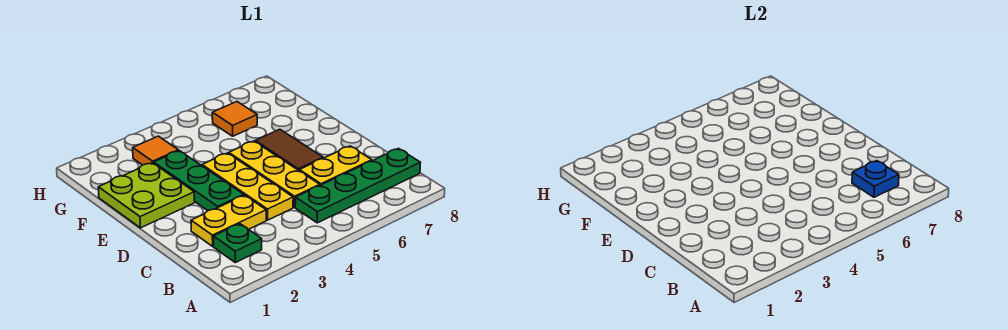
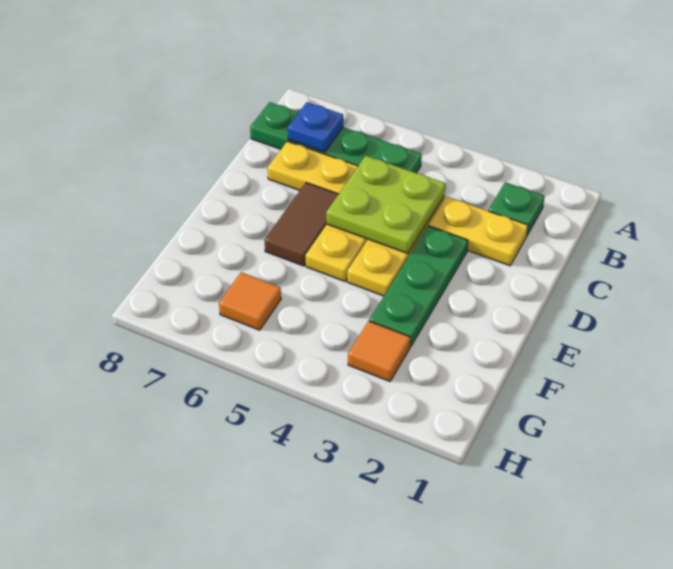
lime 2x2 plate [98,163,195,228] -> lime 2x2 plate moved to [326,156,445,253]

